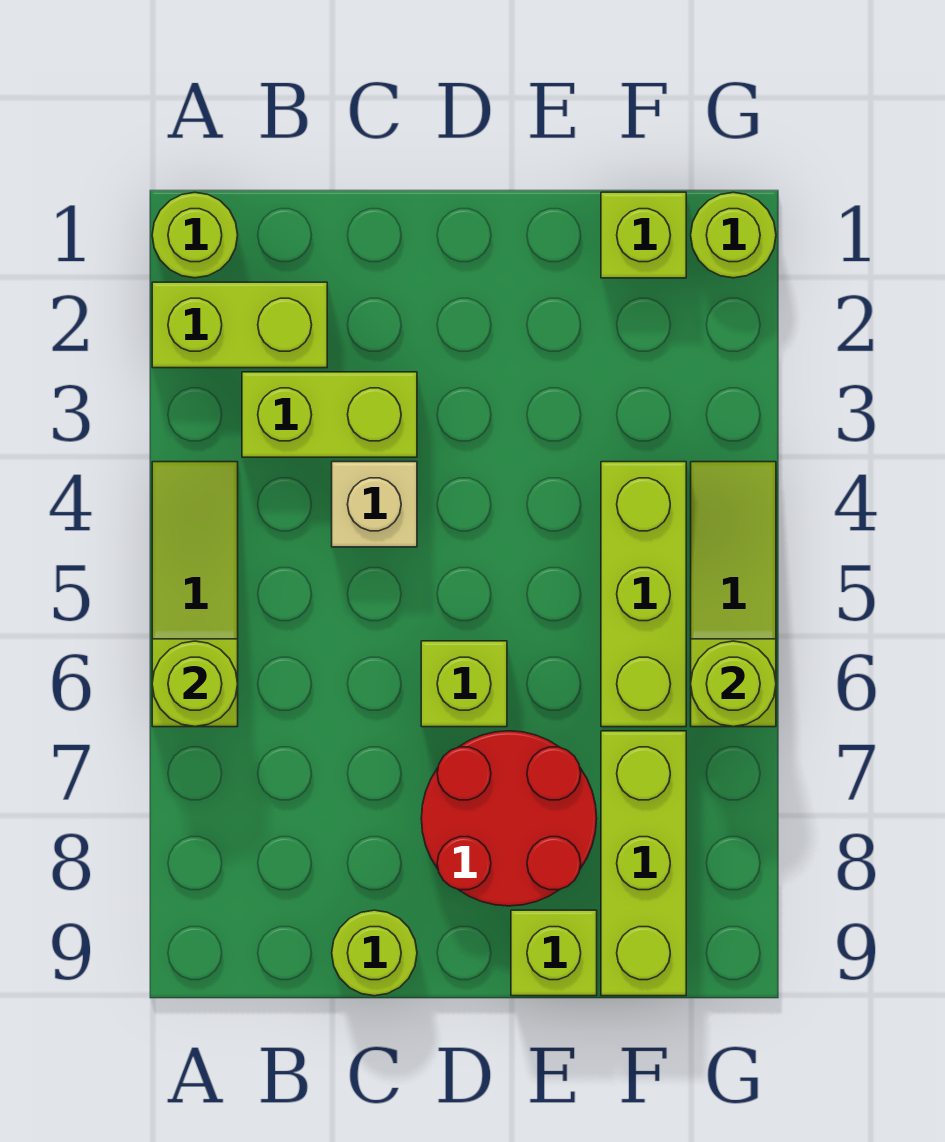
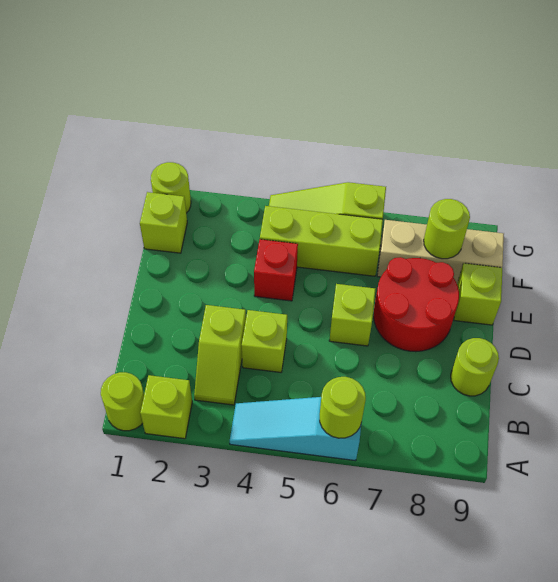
lime 1x2 brick [152,282,327,368] -> lime 1x1 brick [140,375,192,439]
lime 1x3 slope [152,462,238,727] -> cyan 1x3 slope [230,397,362,461]
lime 1x2 brick [242,372,417,457] -> lime 1x2 slope [194,305,246,405]
tan 1x1 brick [332,462,417,547] -> lime 1x1 brick [242,310,287,372]
none -> red 1x1 brick [254,239,298,301]
lime 1x3 brick [601,731,686,996] -> tan 1x3 brick [377,220,504,283]
lime 1x1 round brick [691,641,776,727] -> lime 1x1 round brick moved to [424,199,470,259]

